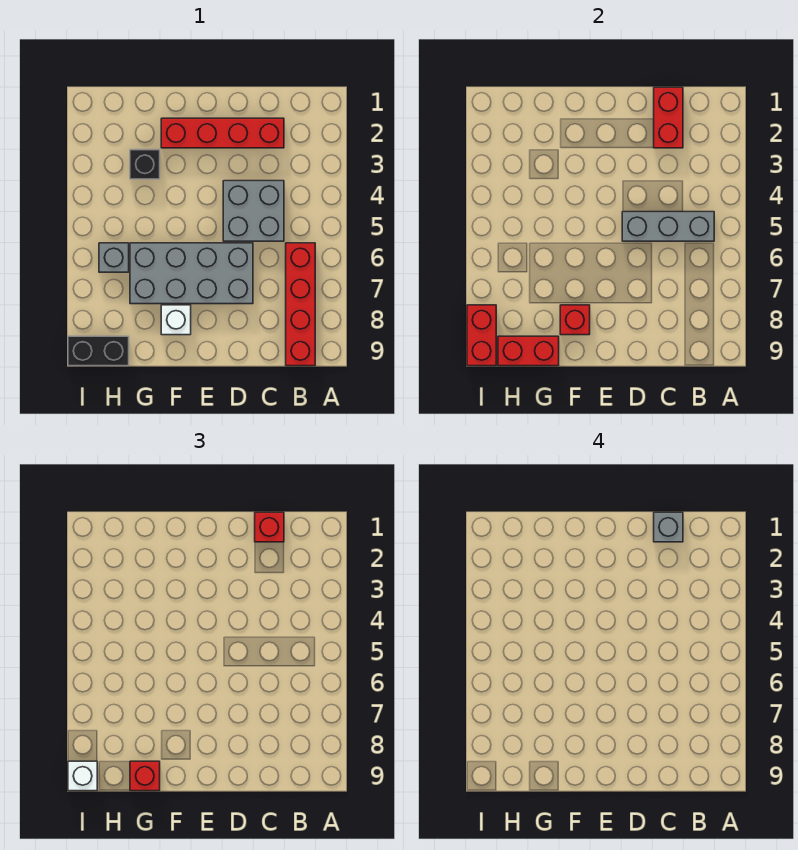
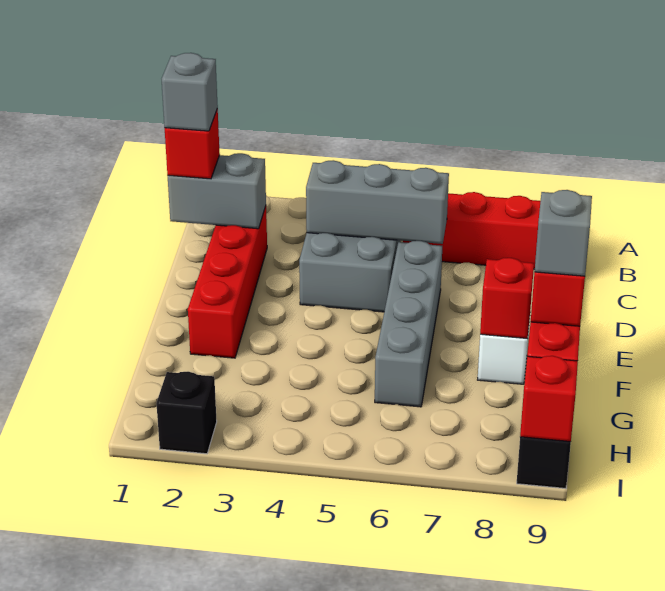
grey 1x3 brick [622,212,714,241] -> grey 1x3 brick turned to [306,160,449,244]
red 1x2 brick [654,87,683,148] -> grey 1x2 brick [168,153,266,229]
grey 2x4 brick [130,243,253,304] -> grey 1x4 brick [375,241,442,407]
black 1x1 brick [130,150,160,179] -> black 1x1 brick moved to [156,372,217,454]
grey 1x1 brick [99,243,129,272] -> grey 1x1 brick moved to [535,190,592,276]
red 1x2 brick [467,305,496,366] -> red 1x1 brick [520,356,578,442]
white 1x1 brick [68,761,97,791] -> none

